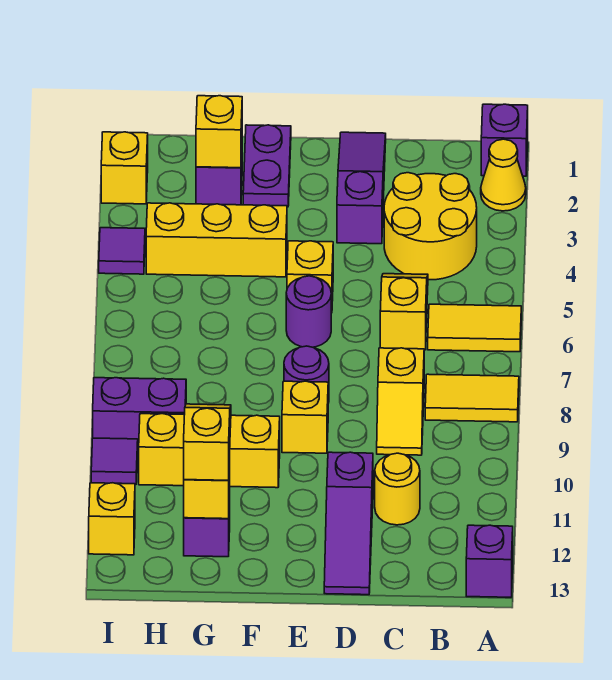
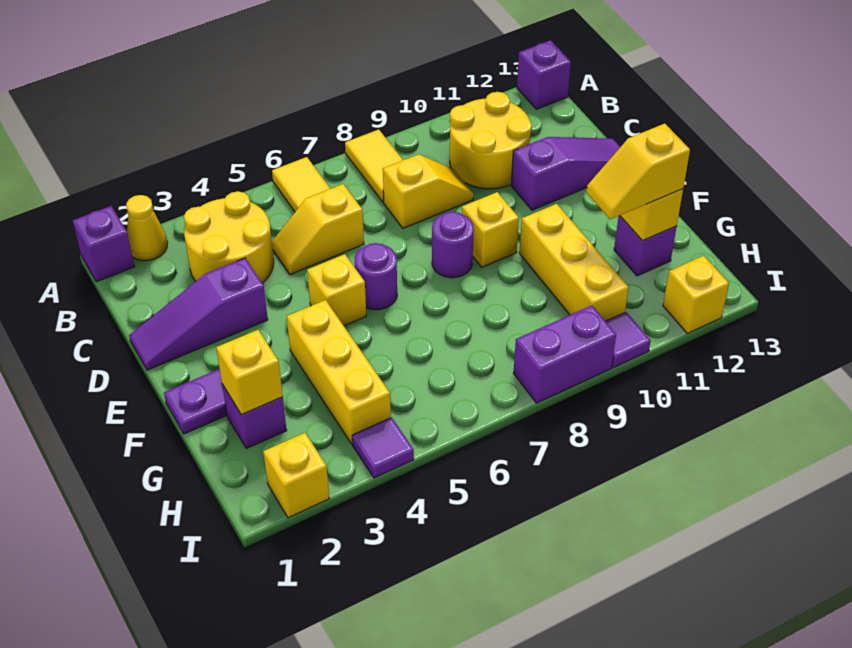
yellow 1x1 round brick [375,453,420,525] -> yellow 2x2 round brick [450,92,532,189]
purple 1x2 brick [93,378,186,450] -> purple 1x2 brick turned to [514,305,616,403]

